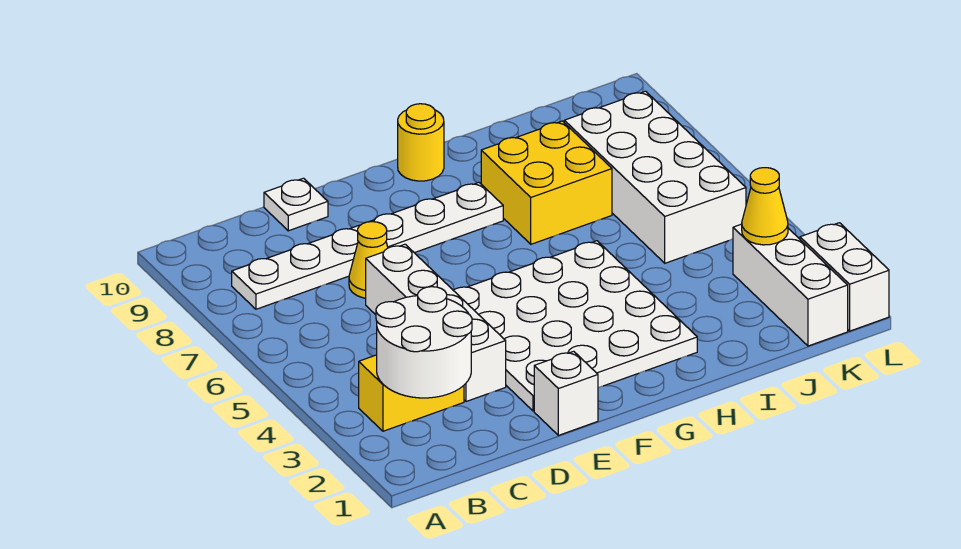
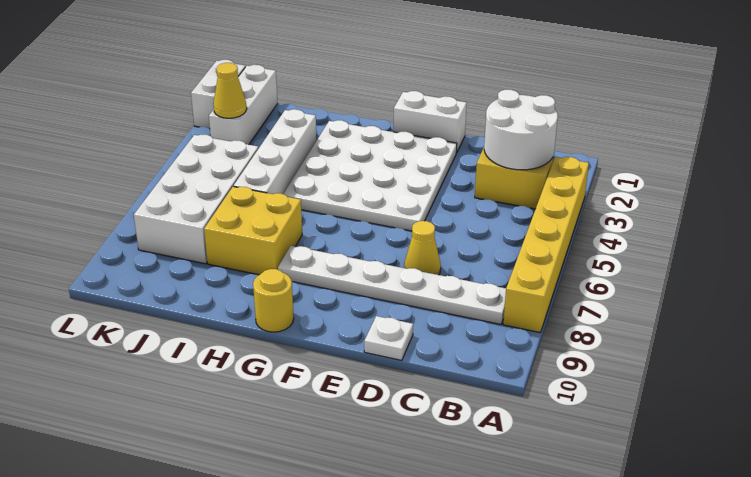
none -> yellow 1x6 brick [503,157,589,333]
white 1x4 brick [366,244,506,402] -> white 1x4 brick moved to [234,109,317,194]
white 1x1 brick [534,351,598,435] -> white 1x2 brick [394,91,467,153]

